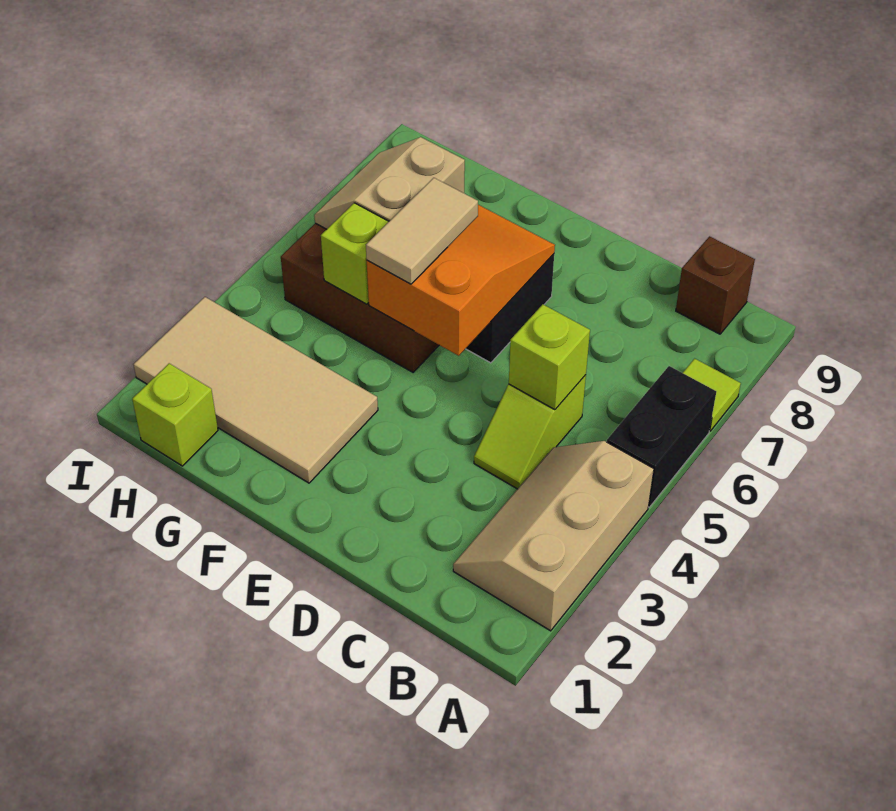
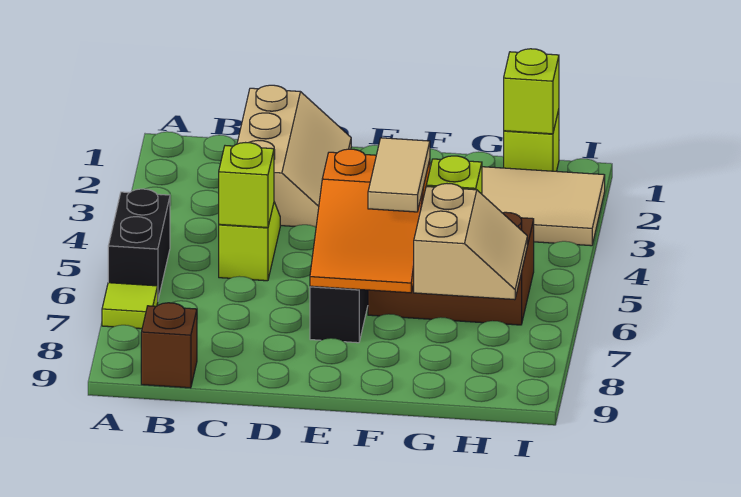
tan 2x3 slope [453,441,654,631] -> tan 2x3 slope moved to [237,85,351,227]
none -> lime 1x1 brick [504,49,559,134]

